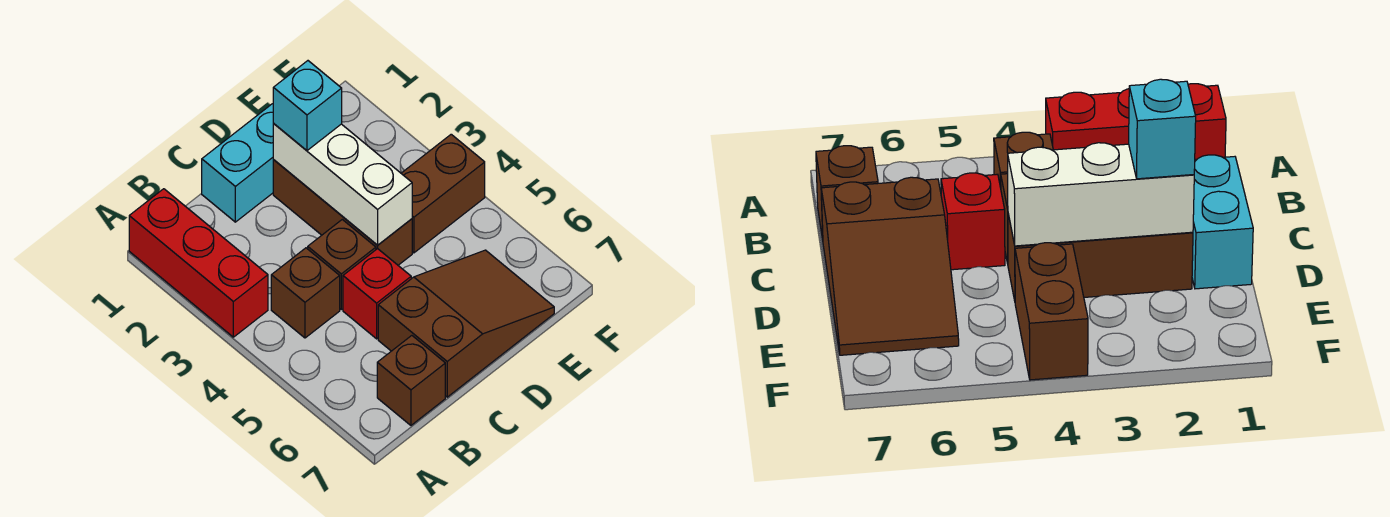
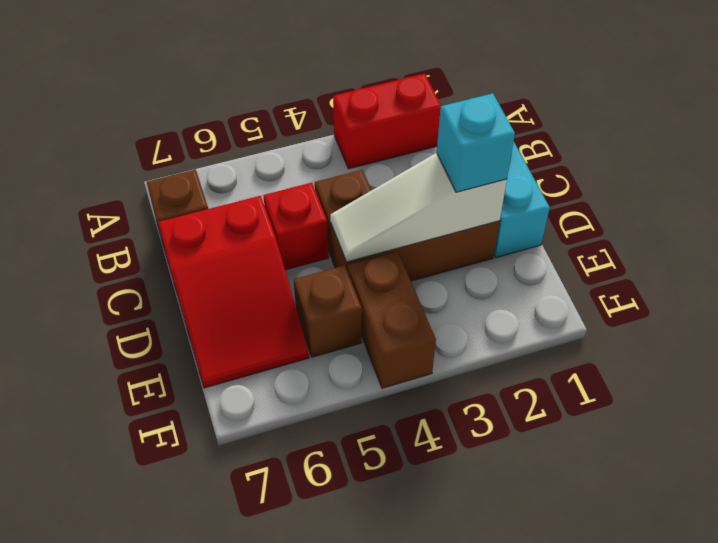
red 1x3 brick [129,189,268,337] -> red 1x2 brick [333,74,441,169]
brown 1x1 brick [271,248,340,338] -> brown 1x1 brick moved to [294,265,362,357]
brown 2x3 slope [378,250,554,397] -> red 2x3 slope [158,196,309,388]
white 1x3 brick [273,124,412,245] -> white 1x3 slope [330,153,507,262]

